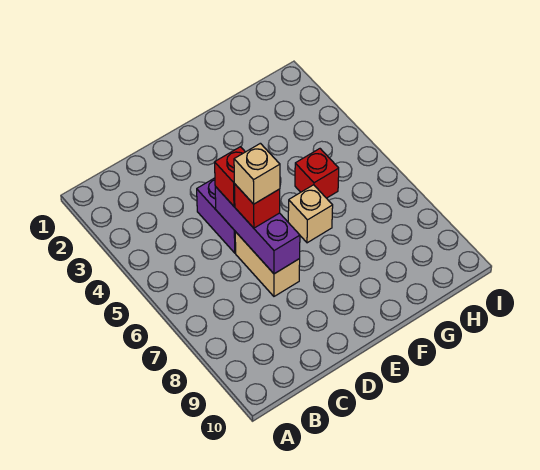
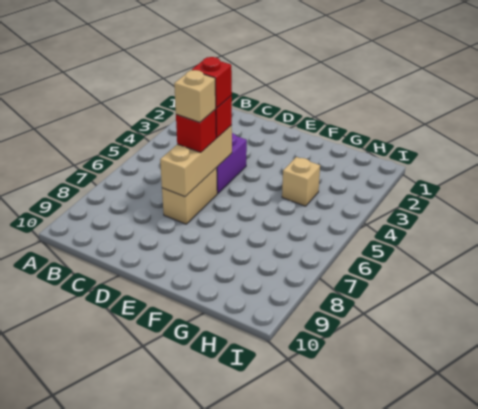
purple 1x3 brick [215,187,300,274] -> tan 1x3 brick [160,125,232,197]
tan 1x1 brick [288,185,333,243] -> tan 1x1 brick moved to [282,157,320,206]
red 1x1 brick [295,149,339,198] -> red 1x1 brick moved to [192,57,232,108]

